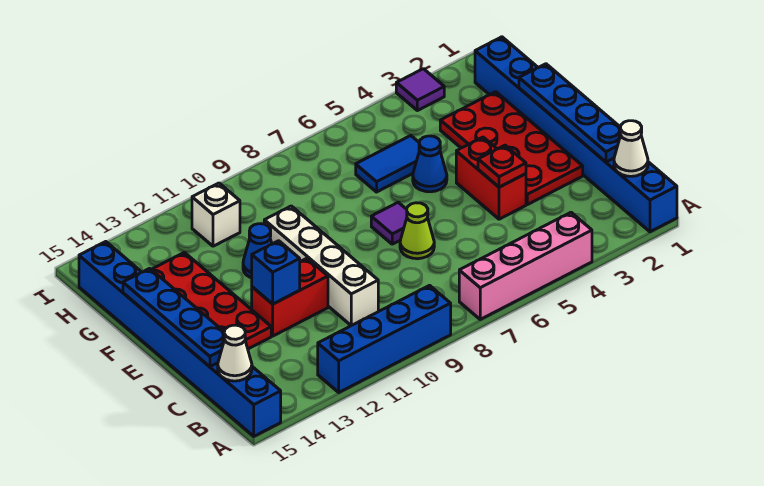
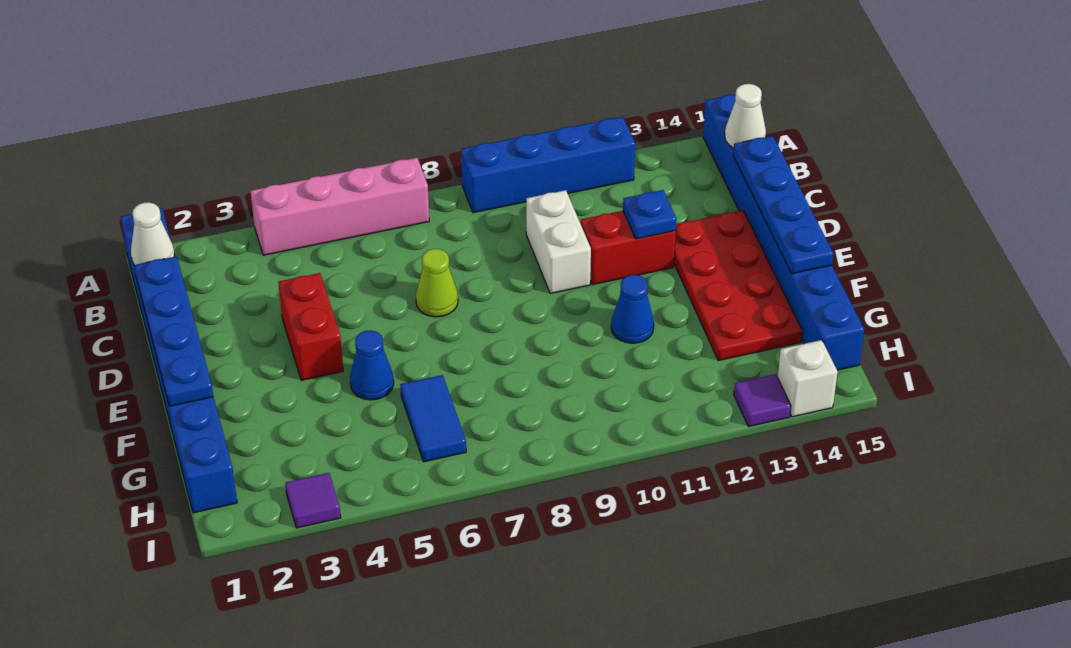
white 1x4 brick [264,206,378,325] -> white 1x2 brick [526,190,591,294]
red 2x4 plate [440,92,583,205] -> none
red 1x1 plate [478,145,526,187] -> none
blue 1x1 brick [252,241,300,304] -> blue 1x1 plate [623,190,676,239]
purple 1x1 tile [371,202,407,244] -> purple 1x1 tile moved to [734,374,791,427]
blue 1x2 tile [356,136,420,192] -> blue 1x2 tile turned to [400,375,466,462]
white 1x1 brick [192,183,240,246] -> white 1x1 brick moved to [778,340,838,417]

